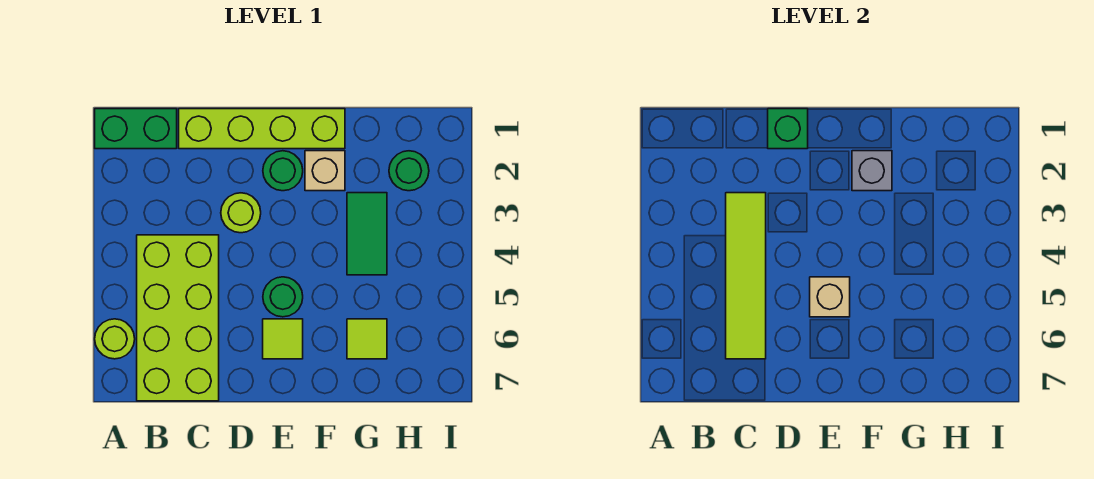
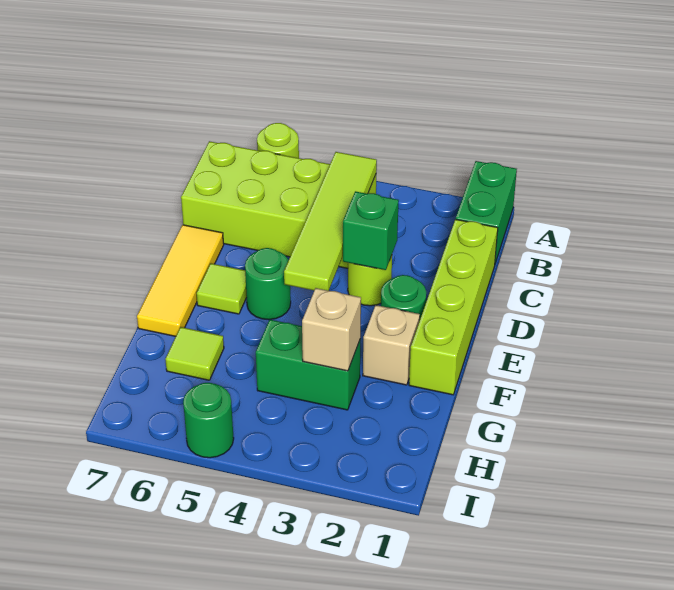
lime 1x4 tile [726,193,766,359] -> lime 1x4 tile turned to [284,152,377,291]
green 1x1 brick [768,109,808,149] -> green 1x1 brick moved to [343,191,399,270]
none -> yellow 1x3 tile [137,225,224,336]
tan 1x1 brick [810,277,850,317] -> tan 1x1 brick moved to [302,288,361,371]
grey 1x1 brick [852,151,892,191] -> none
green 1x2 tile [347,193,387,275] -> green 1x2 brick [256,320,360,410]
green 1x1 round brick [389,151,429,191] -> green 1x1 round brick moved to [183,383,234,458]

